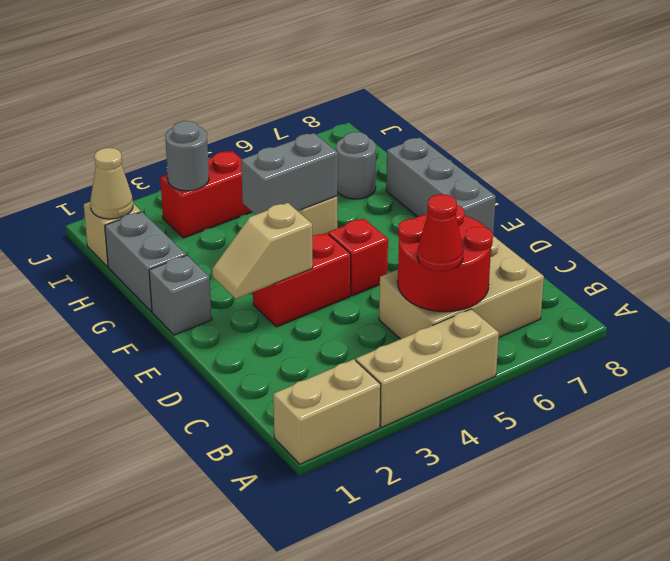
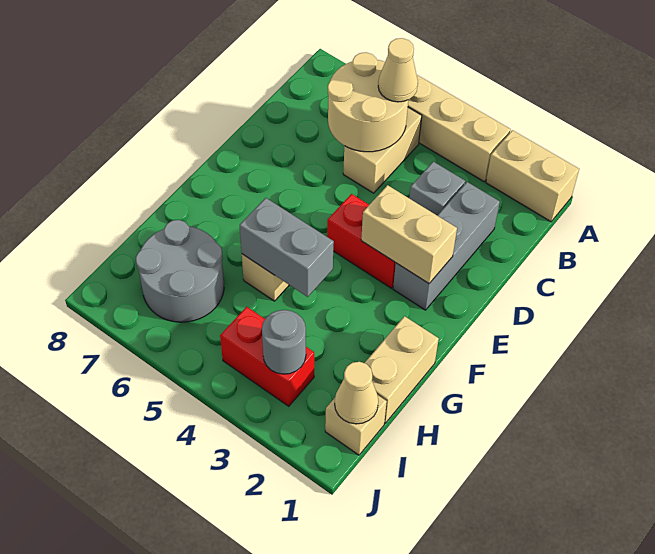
tan 2x3 brick [379,236,544,339] -> tan 1x2 brick [343,108,422,193]
red 2x2 round brick [398,205,493,312] -> tan 2x2 round brick [328,52,408,152]
red 1x1 cone [417,194,463,272] -> tan 1x1 cone [378,38,418,102]
tan 1x2 slope [212,203,313,299] -> tan 1x2 brick [361,185,457,283]
red 1x1 brick [328,218,388,296] -> none
grey 1x3 brick [386,137,496,233] -> grey 1x3 brick moved to [393,182,500,310]
grey 1x1 brick [149,255,212,335] -> grey 1x1 brick moved to [409,162,465,215]
grey 1x2 brick [105,212,186,312] -> tan 1x2 brick [365,316,439,423]
grey 1x1 round brick [336,132,376,199] -> grey 2x2 round brick [136,220,224,322]

